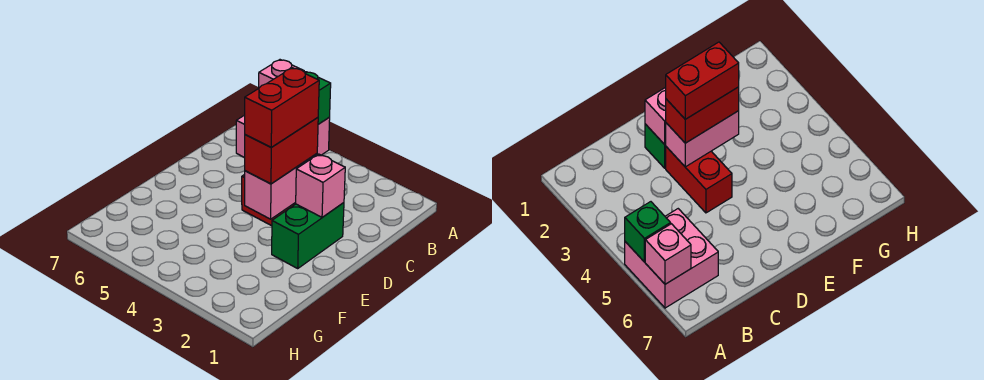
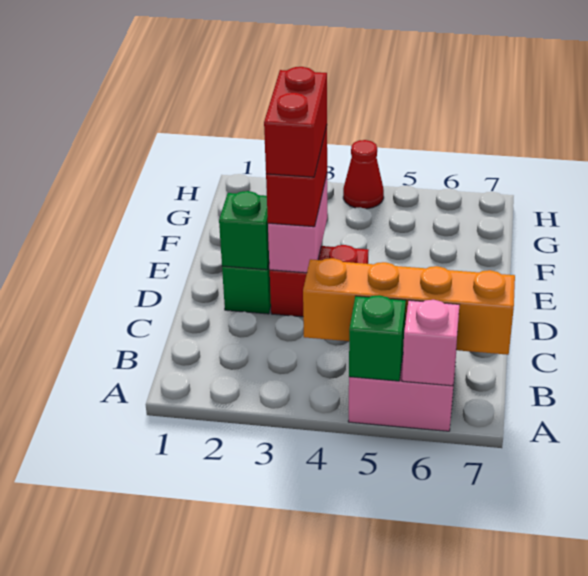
none -> orange 1x4 brick [303,258,515,355]
pink 1x1 brick [295,154,345,217] -> green 1x1 brick [219,191,269,270]
none -> red 1x1 cone [343,140,384,209]

